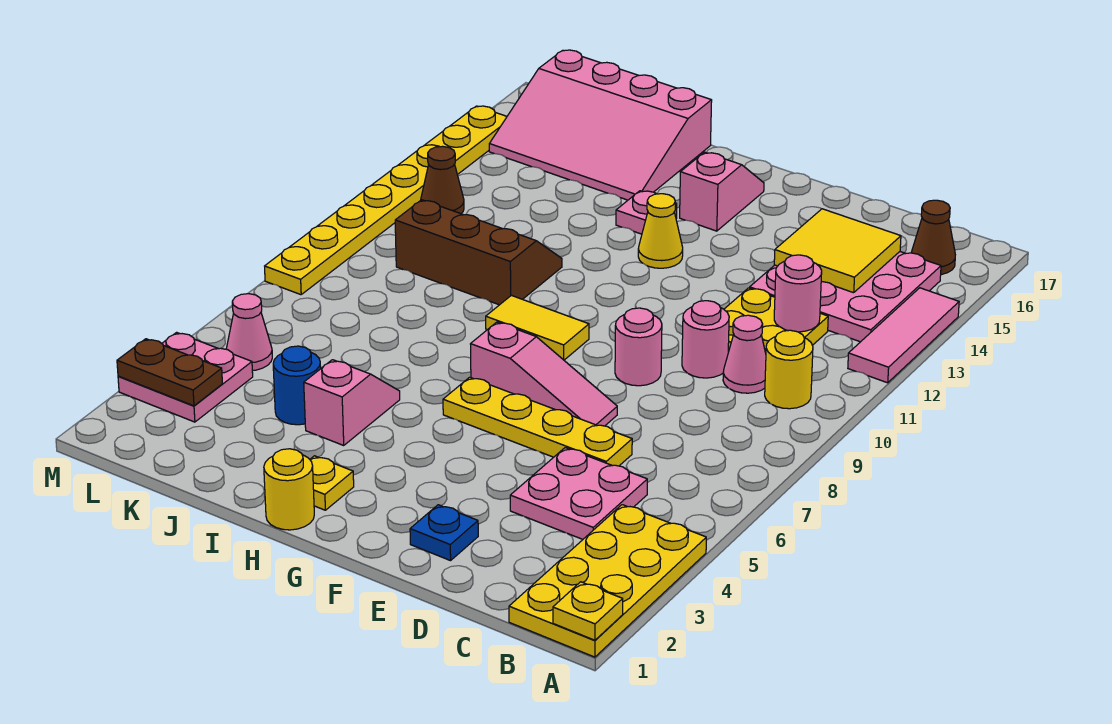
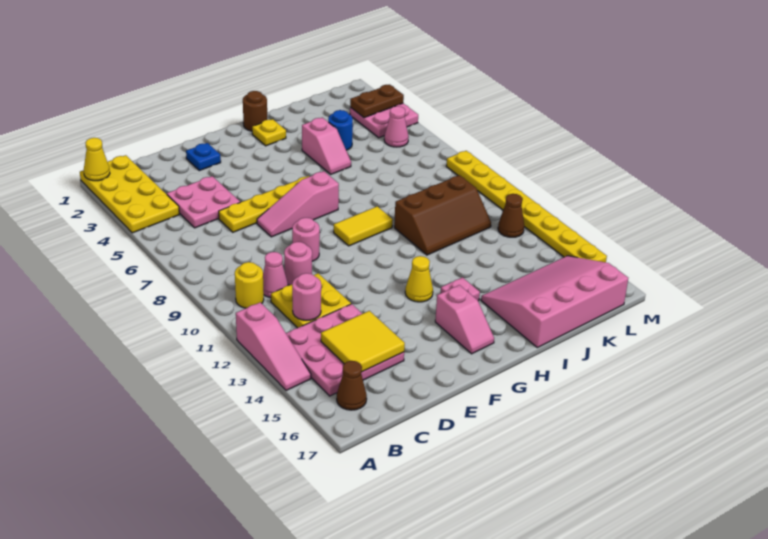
yellow 1x1 plate [553,582,623,640] -> yellow 1x1 cone [84,138,110,181]
pink 1x3 tile [848,288,959,383] -> pink 1x3 slope [236,302,311,390]
yellow 1x1 round brick [264,449,314,530] -> brown 1x1 round brick [243,91,267,131]

